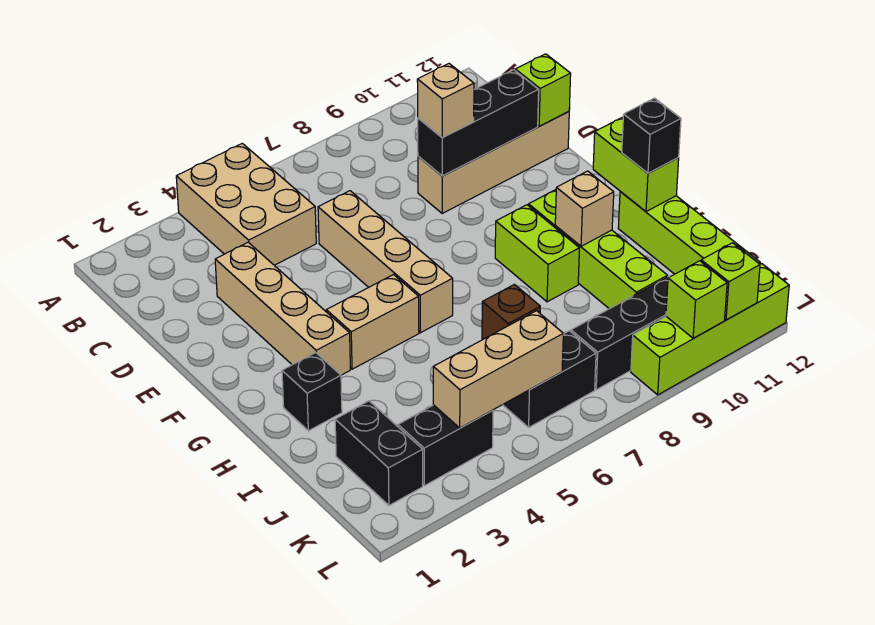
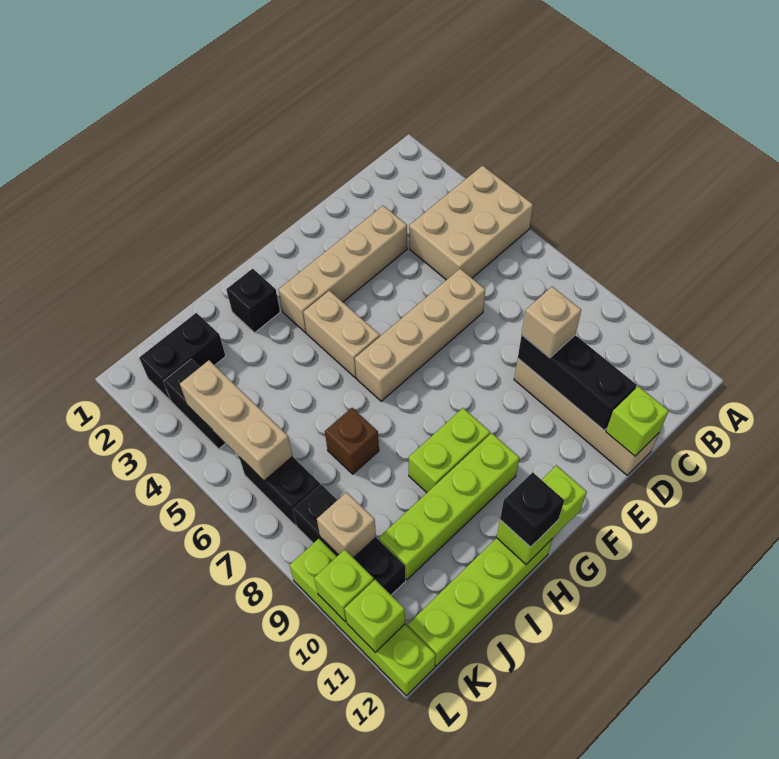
tan 1x1 brick [555,171,614,246] -> tan 1x1 brick moved to [317,492,376,558]

